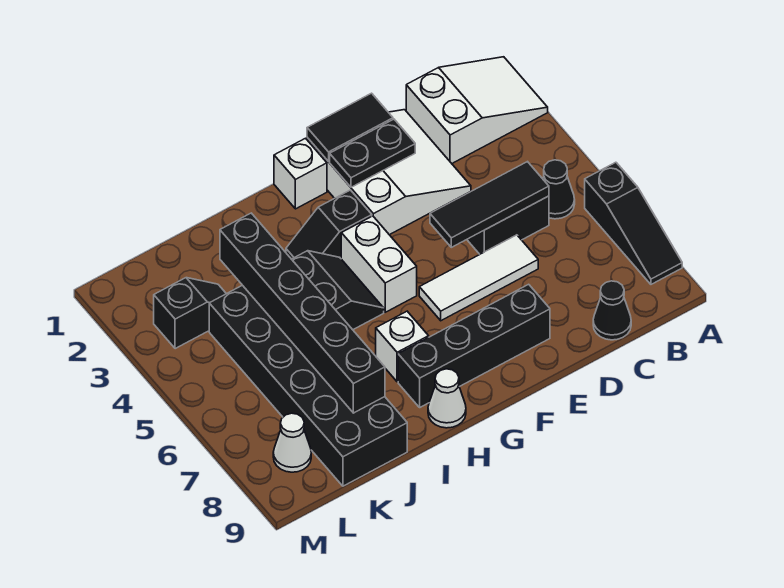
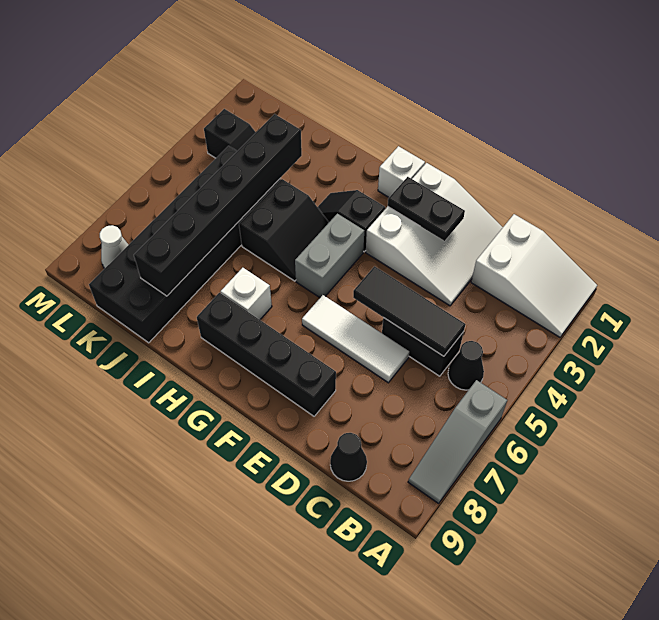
black 1x3 slope [585,162,682,284] -> grey 1x3 slope [408,380,507,503]
black 1x2 tile [307,93,393,162] -> none
white 1x2 brick [341,216,417,312] -> grey 1x2 brick [295,214,364,298]
white 1x1 cone [428,369,466,428] -> none

